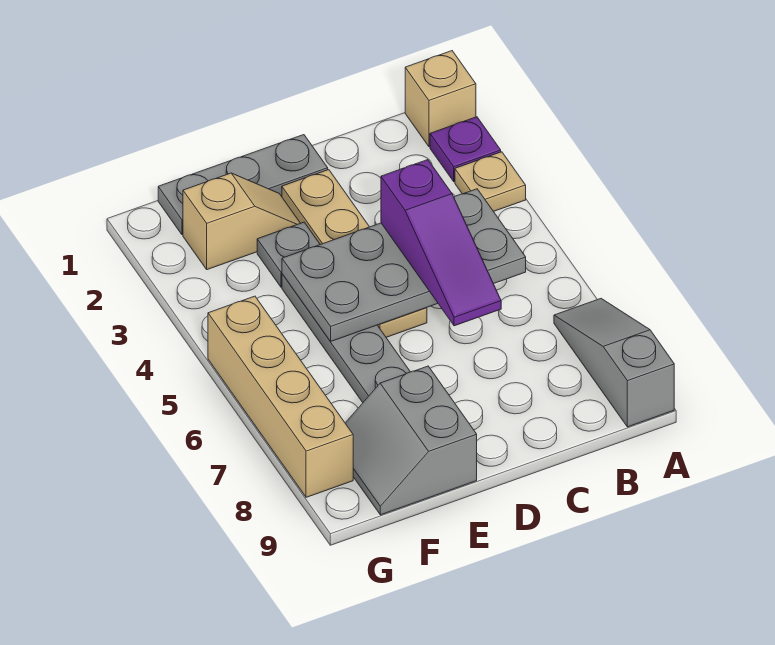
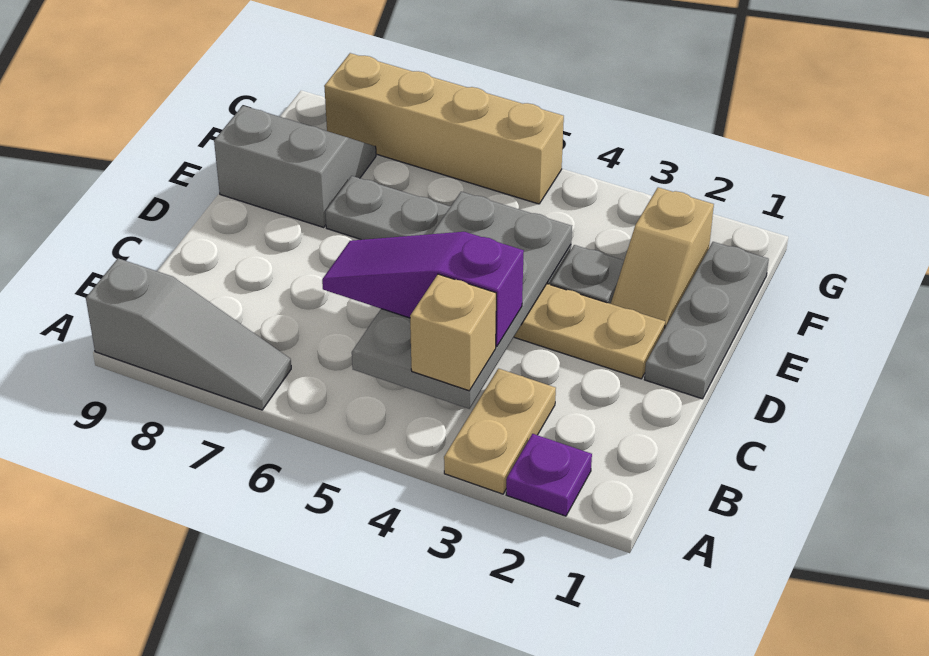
tan 1x1 brick [405,51,476,147] -> tan 1x1 brick moved to [410,274,496,391]
tan 1x1 plate [455,152,526,211] -> tan 1x2 plate [444,369,556,494]

